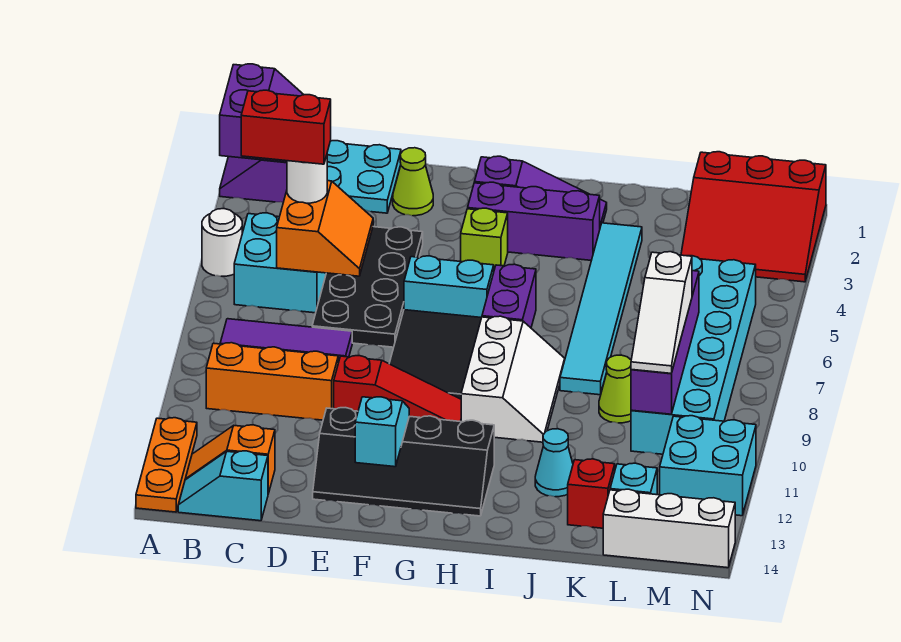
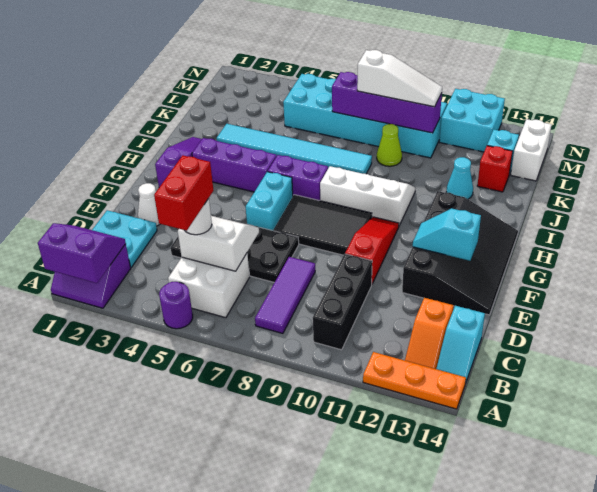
white 1x1 round brick [202,209,242,276] -> purple 1x1 round brick [159,282,193,329]
cyan 2x2 brick [234,213,326,313] -> white 2x2 brick [168,253,250,318]
orange 1x3 brick [206,343,338,420] -> black 1x3 brick [313,254,372,350]
orange 2x2 slope [277,181,373,276] -> white 2x2 slope [178,216,259,271]
lime 1x1 cone [393,148,433,216] -> white 1x1 cone [138,183,160,226]
black 2x4 slope [313,408,494,516] -> black 3x4 slope [402,191,518,315]
purple 1x3 brick [468,182,600,260] -> purple 1x3 brick turned to [192,138,277,192]
lime 1x1 brick [461,208,508,270] -> none
red 3x3 slope [681,152,826,282] -> none
white 1x3 brick [603,489,735,568] -> white 1x2 brick [511,119,552,181]

